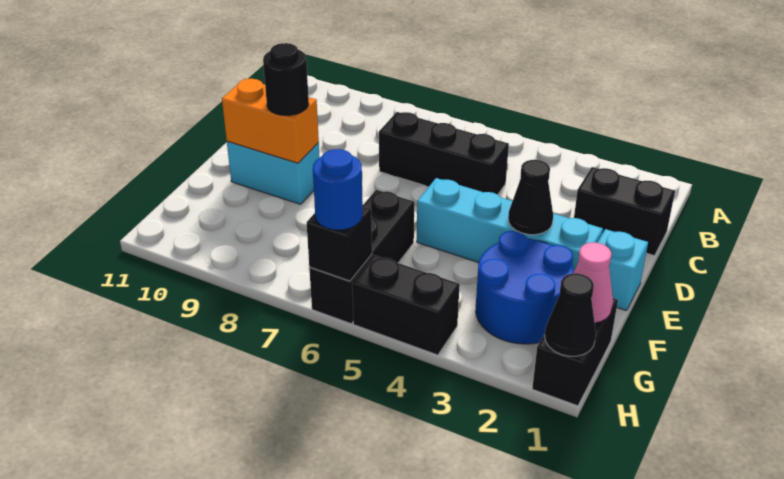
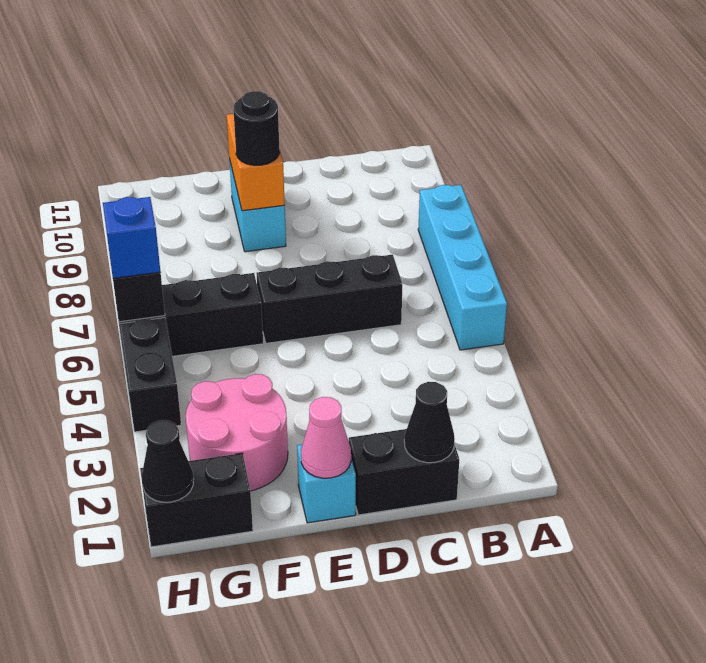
black 1x2 brick [574,167,675,256] -> black 1x2 brick turned to [349,429,459,515]
black 1x3 brick [379,112,509,195] -> black 1x3 brick turned to [257,255,402,343]
cyan 1x4 brick [417,178,603,271] -> cyan 1x4 brick moved to [418,185,507,350]
black 1x1 cone [508,160,553,235] -> black 1x1 cone moved to [404,382,455,463]
blue 2x2 round brick [476,231,574,344] -> pink 2x2 round brick [186,374,288,491]
pink 1x1 cone [573,242,613,323] -> pink 1x1 cone moved to [301,397,351,478]
blue 1x1 round brick [313,149,363,230] -> blue 1x1 brick [103,197,160,278]

